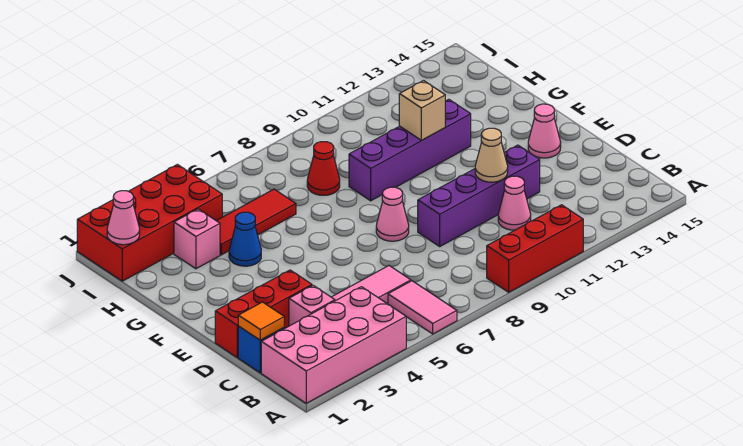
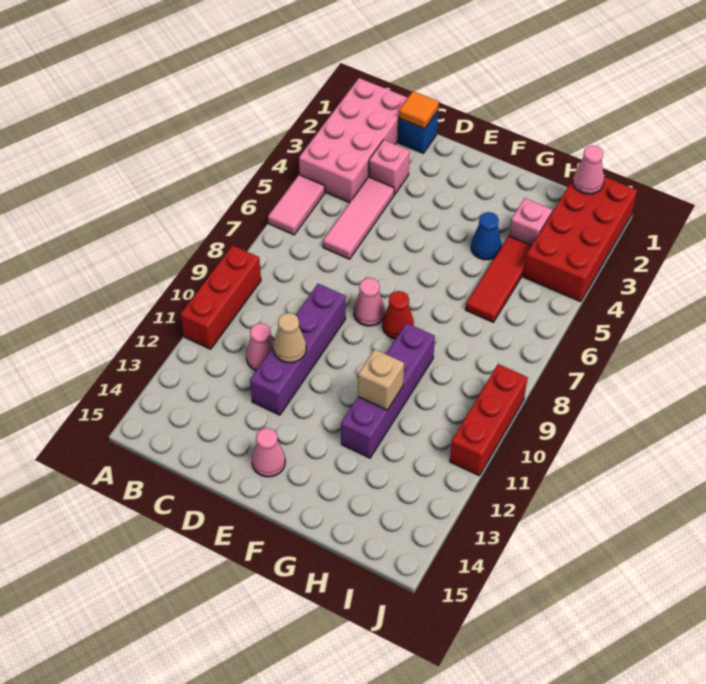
pink 1x2 tile [388,281,457,334] -> pink 1x2 tile turned to [268,175,325,235]
red 1x3 brick [215,270,312,357] -> red 1x3 brick moved to [450,364,528,475]
red 1x1 cone [307,142,340,195] -> red 1x1 cone moved to [383,291,414,339]

